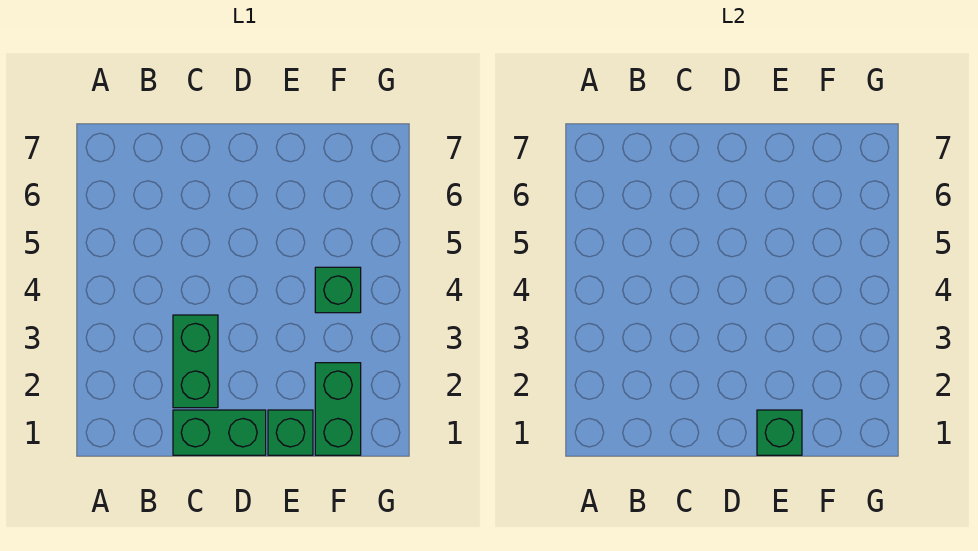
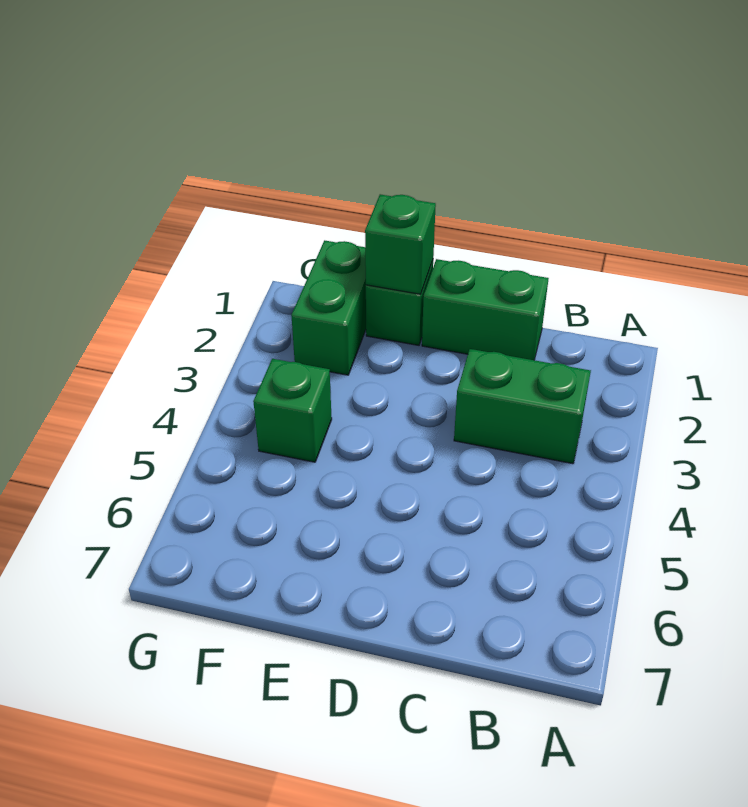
green 1x2 brick [173,315,218,408] -> green 1x2 brick turned to [454,349,591,464]

